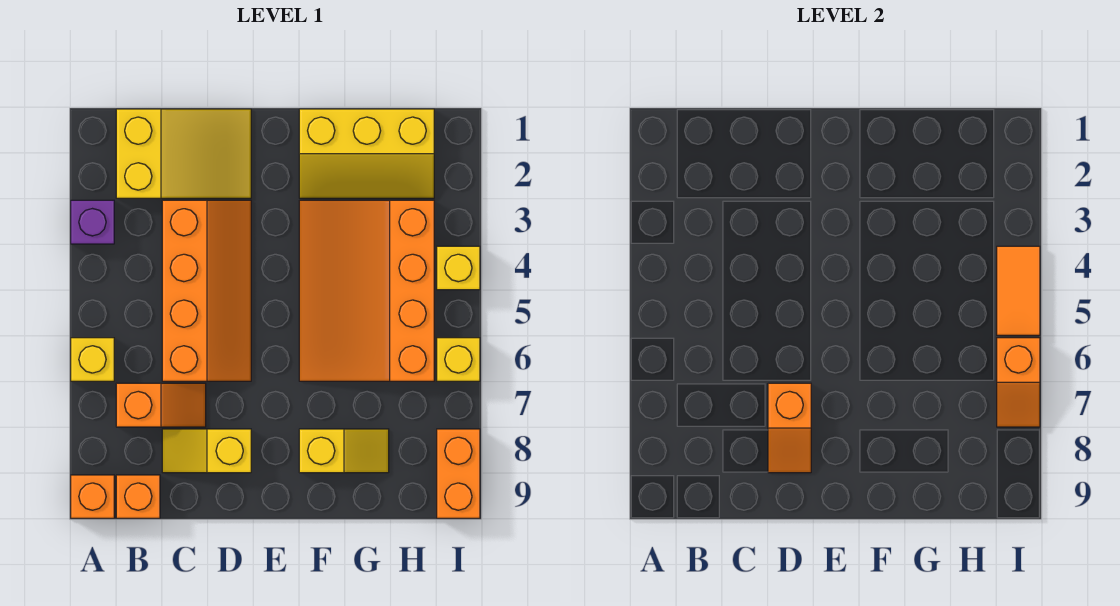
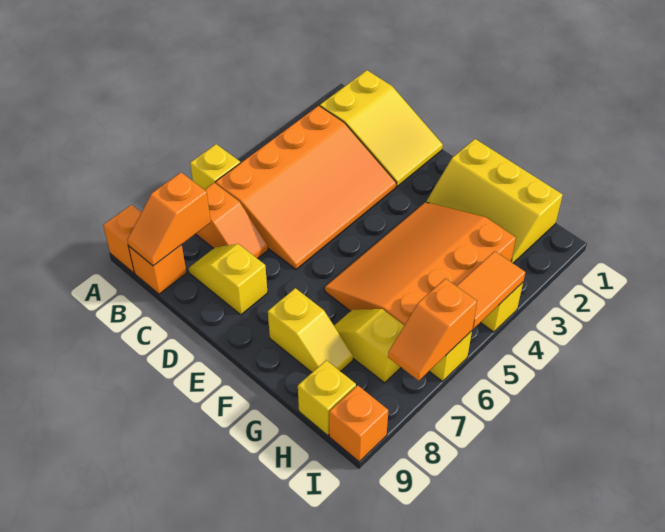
purple 1x1 brick [71,200,114,244] -> none
orange 2x4 slope [162,200,251,381] -> orange 3x4 slope [216,106,396,269]
orange 1x2 slope [768,383,811,473] -> orange 1x2 slope moved to [127,173,211,266]
none -> yellow 1x2 slope [334,309,404,383]
none -> yellow 1x1 brick [298,360,356,436]
orange 1x2 brick [437,429,480,518] -> orange 1x1 brick [329,385,388,462]

